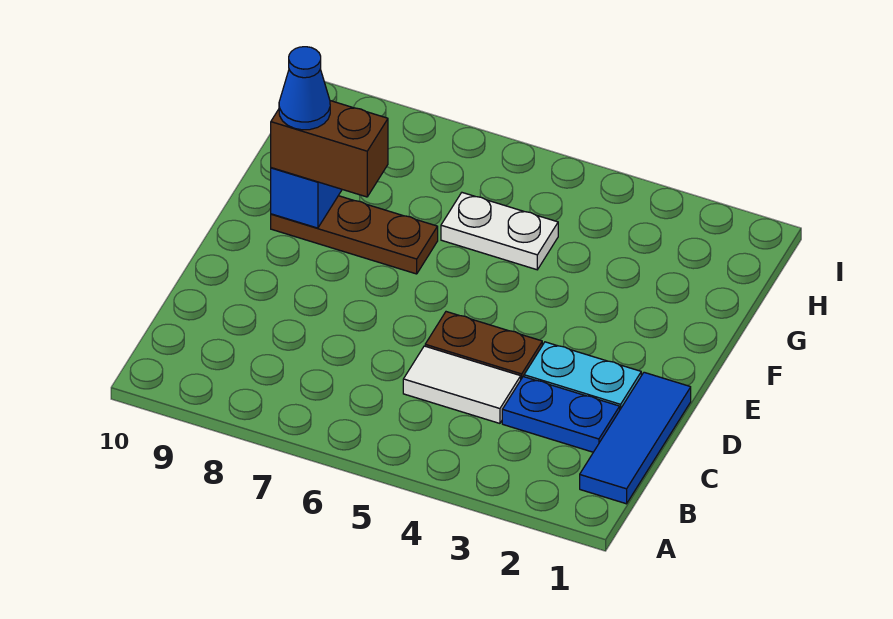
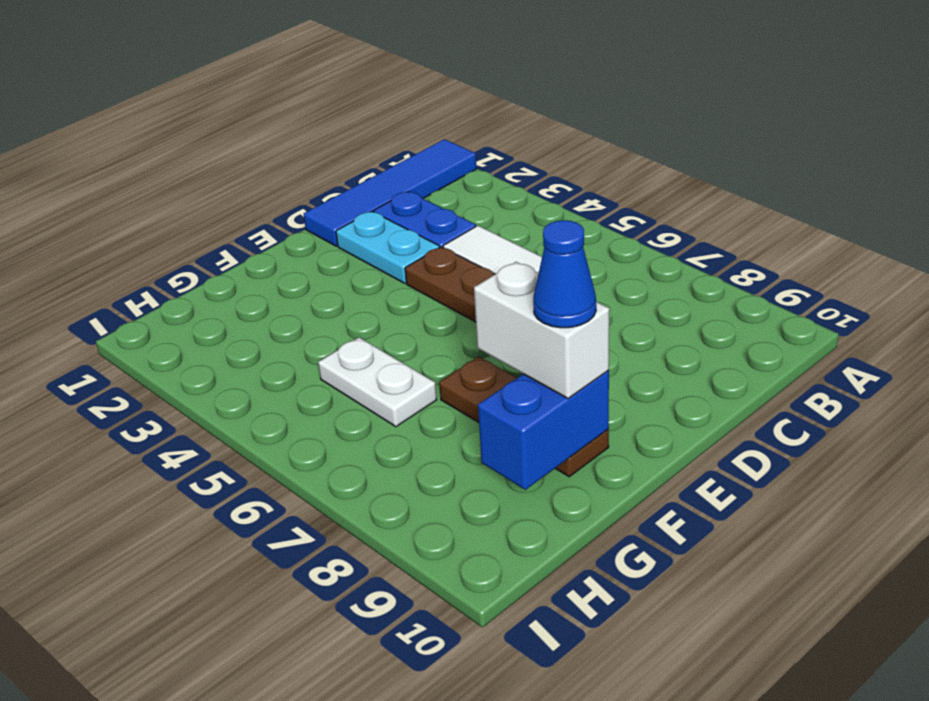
blue 1x3 tile [580,372,691,504] -> blue 1x4 tile [304,139,477,246]
brown 1x2 brick [271,101,388,197] -> white 1x2 brick [474,262,609,399]

